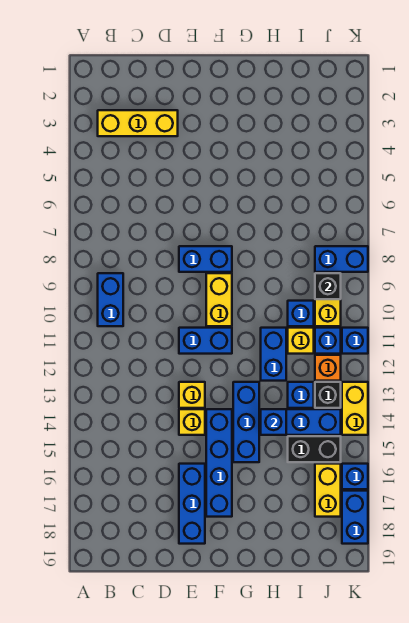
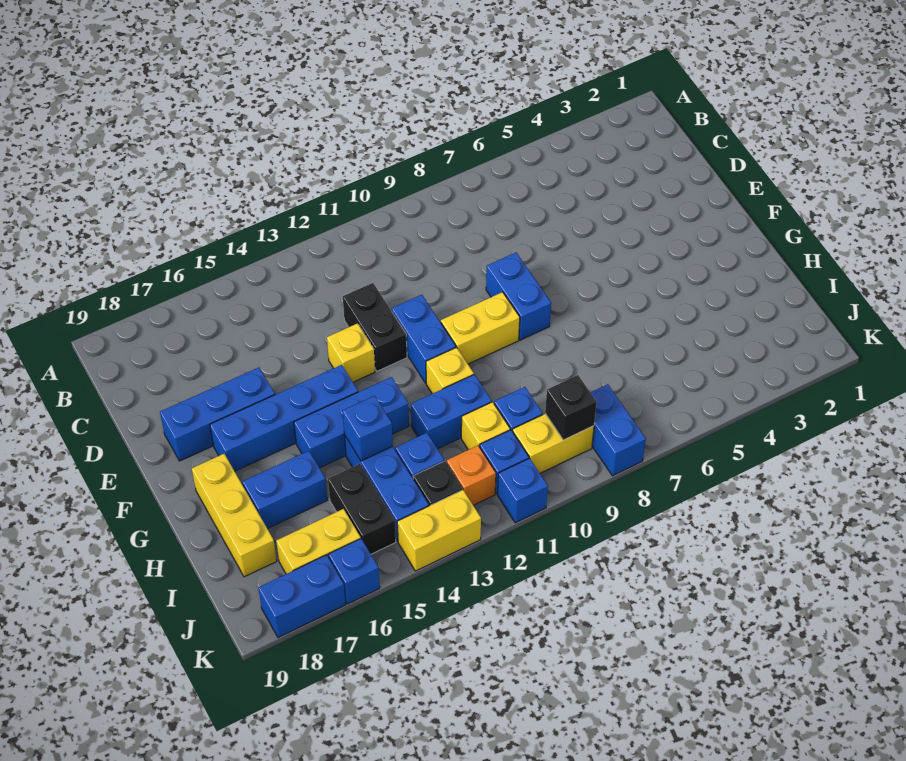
yellow 1x3 brick [98,110,178,136] -> yellow 1x3 brick moved to [192,454,277,577]
blue 1x2 brick [98,273,123,326] -> blue 1x2 brick moved to [242,451,327,529]
none -> black 1x2 brick [343,283,407,371]
yellow 1x1 brick [179,409,205,435] -> yellow 1x1 brick moved to [426,347,474,394]

